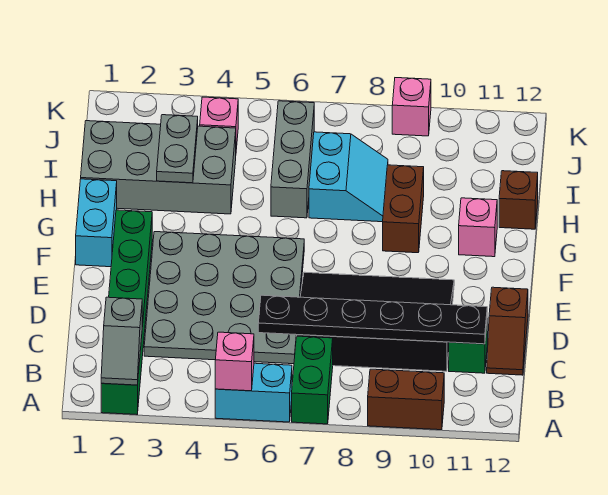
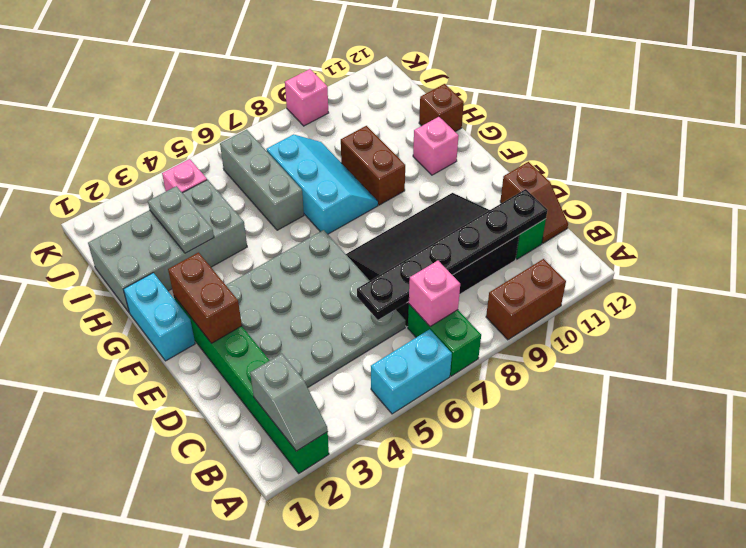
pink 1x1 brick [215,332,254,391] -> pink 1x1 brick moved to [409,261,460,327]
none -> brown 1x2 brick [168,252,242,343]
cyan 2x2 slope [309,132,388,222] -> cyan 2x3 slope [266,134,378,234]

